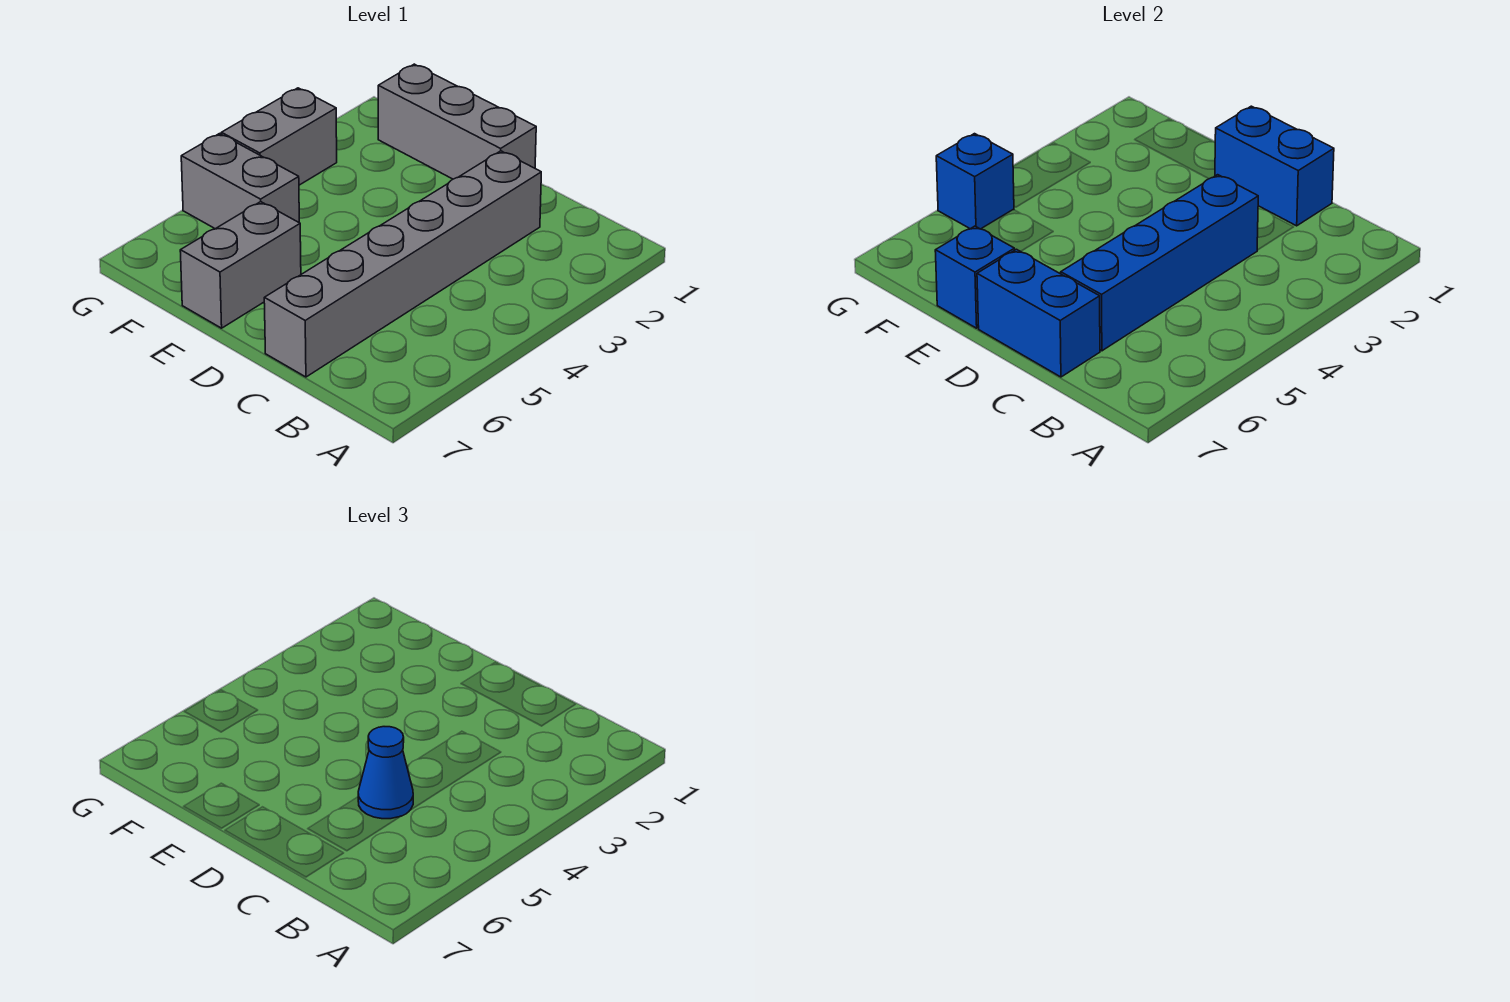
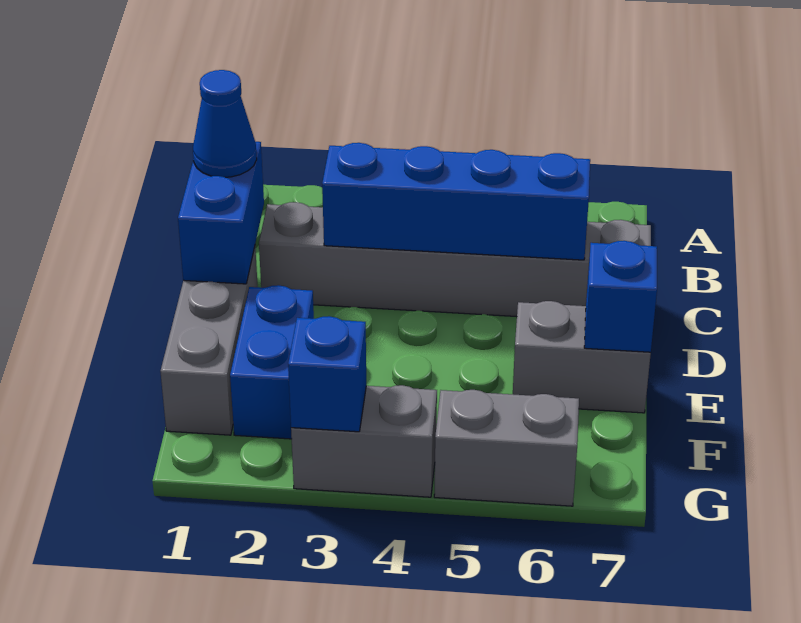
blue 1x1 cone [358,727,413,819] -> blue 1x1 cone moved to [193,70,257,177]
blue 1x2 brick [977,249,1100,377] -> blue 1x2 brick moved to [230,285,314,439]
grey 1x2 brick [181,134,299,229] -> grey 1x2 brick turned to [434,390,579,506]
blue 1x1 brick [936,134,1014,229] -> blue 1x1 brick moved to [288,316,366,432]

